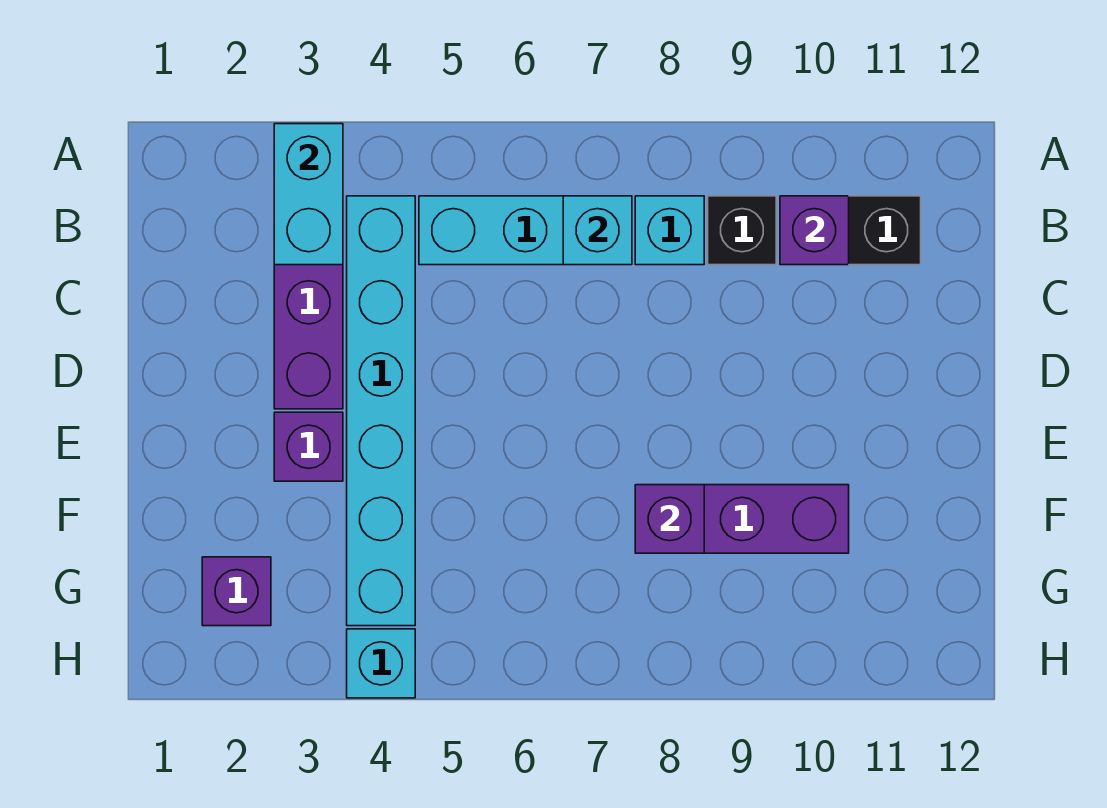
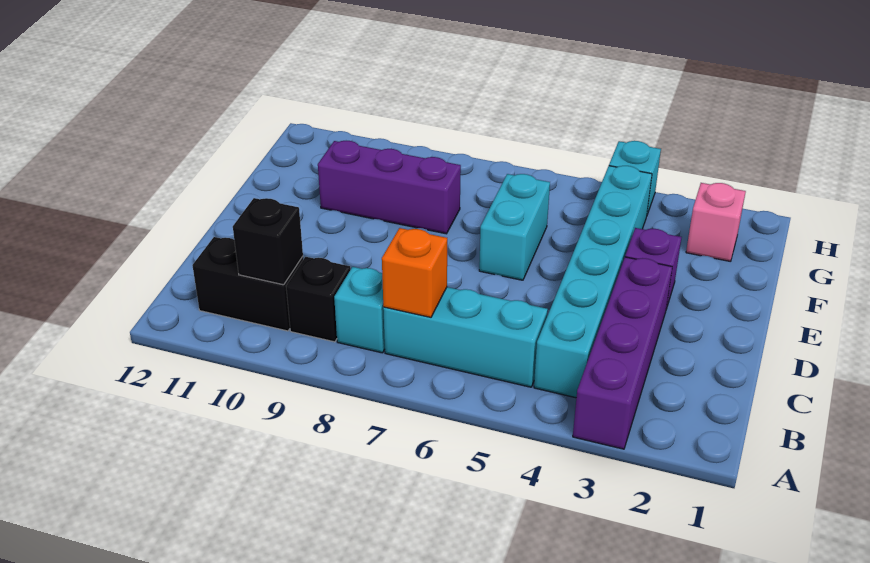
cyan 1x2 brick [274,124,343,265] -> cyan 1x2 brick moved to [479,174,550,280]
cyan 1x1 brick [563,196,632,265] -> orange 1x1 brick [382,228,447,317]
purple 1x1 brick [780,196,849,265] -> black 1x1 brick [233,198,303,285]
purple 1x1 brick [635,485,704,553] -> none
purple 1x1 brick [202,557,271,626] -> pink 1x1 brick [686,183,746,262]

